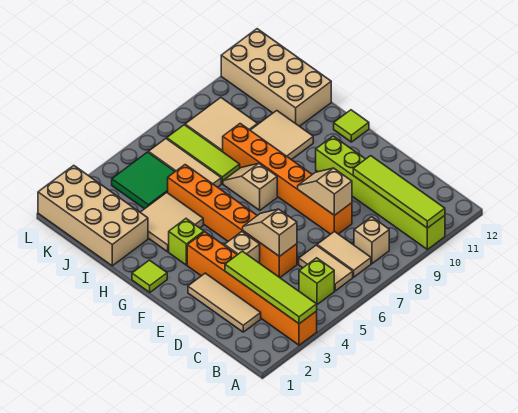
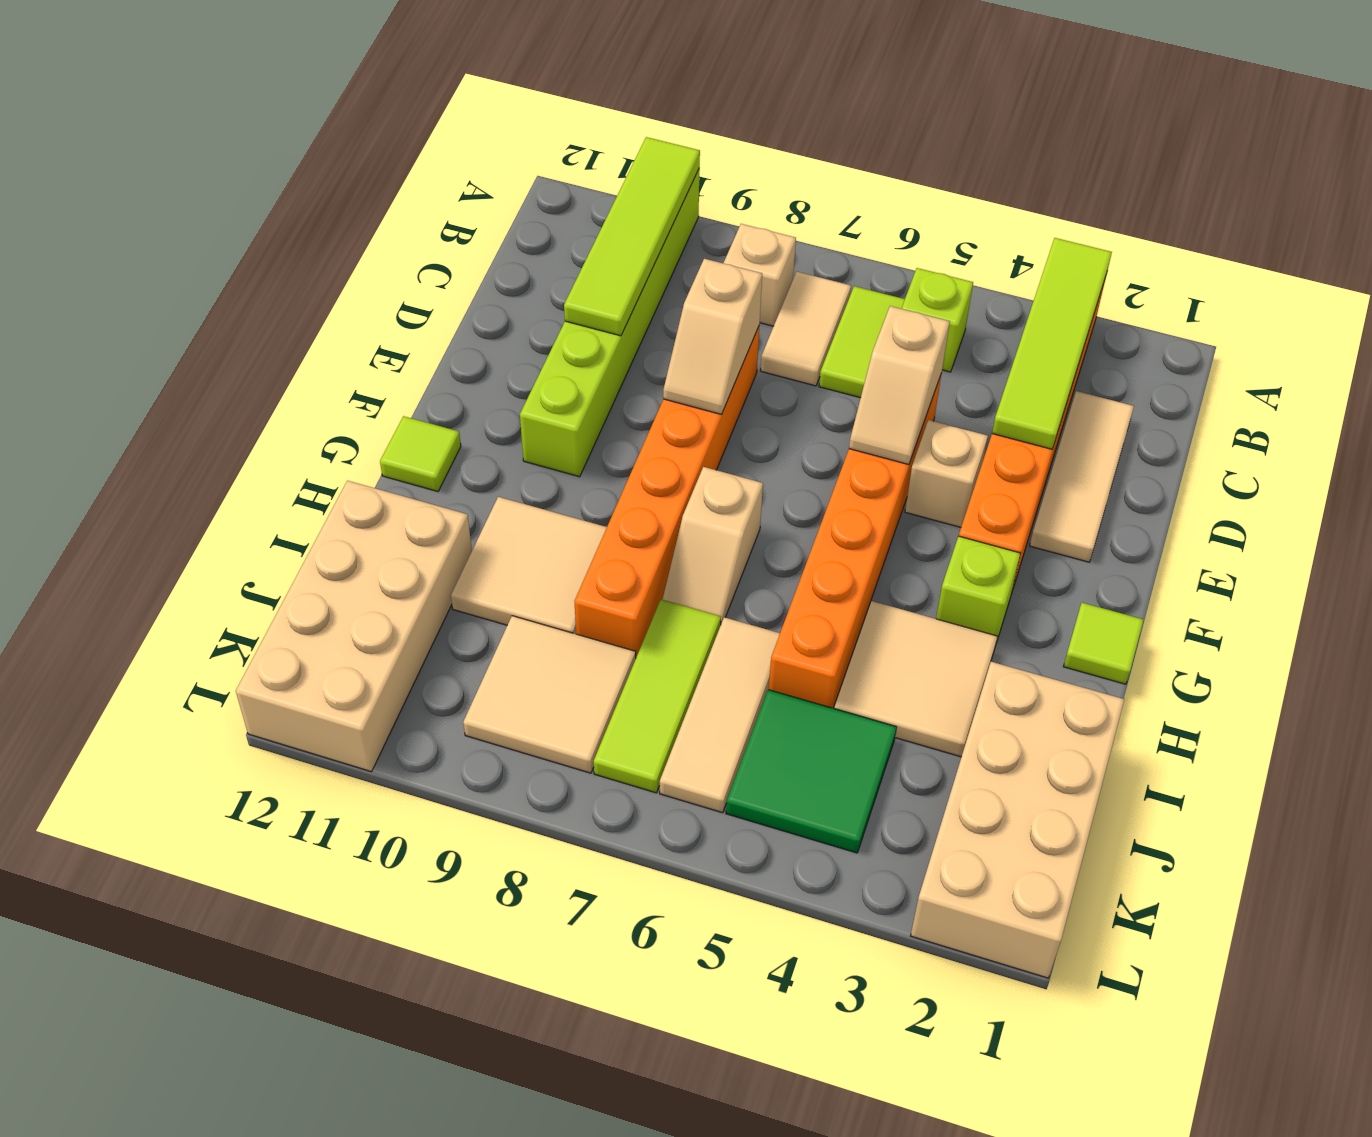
tan 1x2 tile [299,245,353,291] -> lime 1x2 tile [819,286,905,398]

